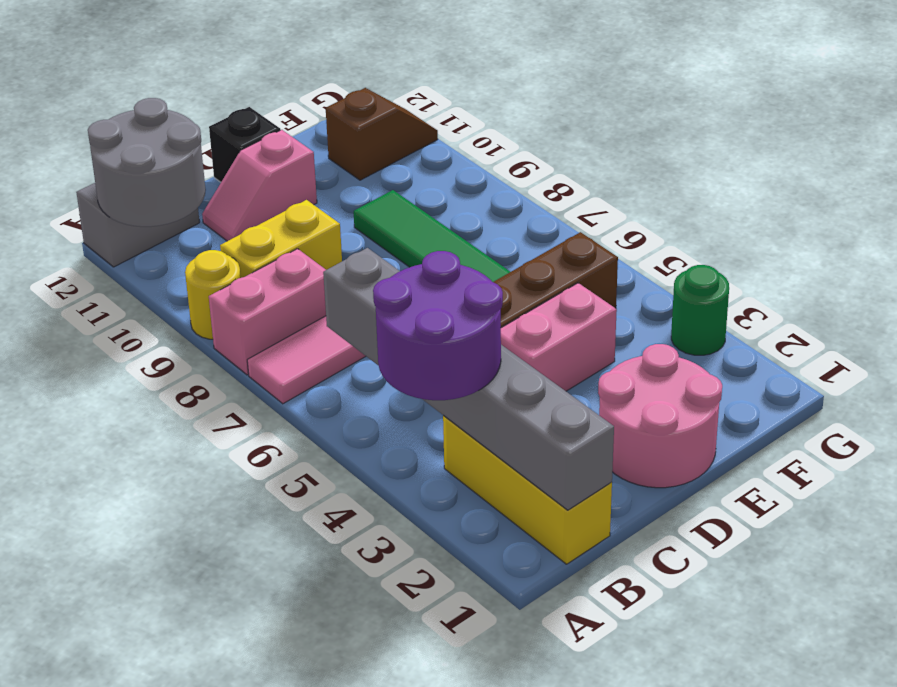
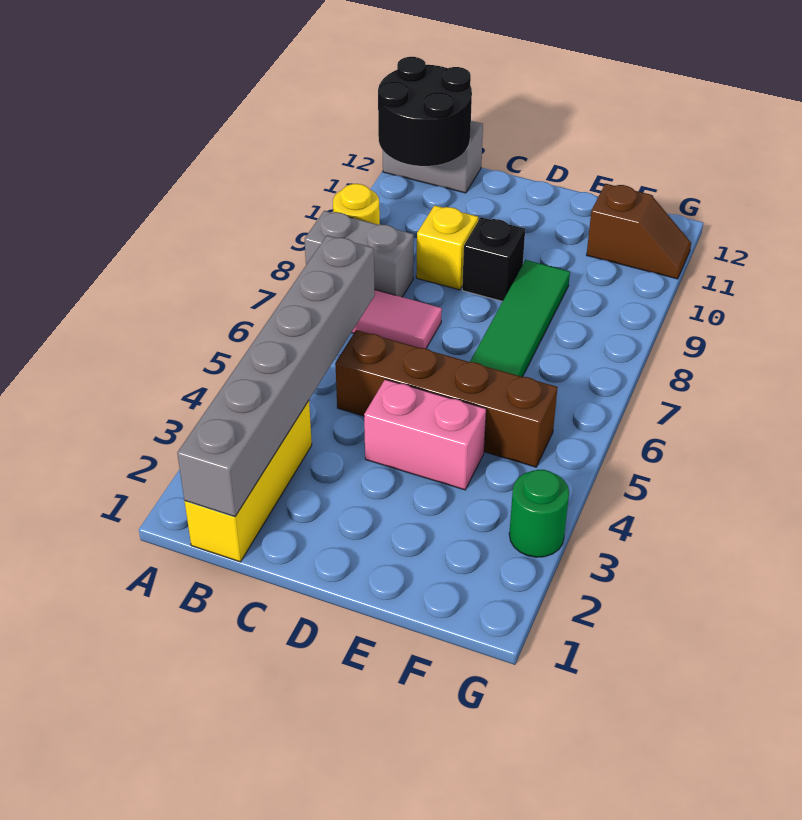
purple 2x2 round brick [373,251,503,400] -> none
pink 1x2 brick [209,249,326,375] -> grey 1x2 brick [305,211,414,297]
grey 2x2 round brick [88,98,206,227] -> black 2x2 round brick [378,57,472,166]
yellow 1x2 brick [220,200,342,278] -> yellow 1x1 brick [416,205,478,290]
pink 1x2 slope [202,130,317,241] -> none
pink 2x2 round brick [598,344,722,488] -> none
black 1x1 brick [209,107,280,182] -> black 1x1 brick moved to [462,217,525,301]

